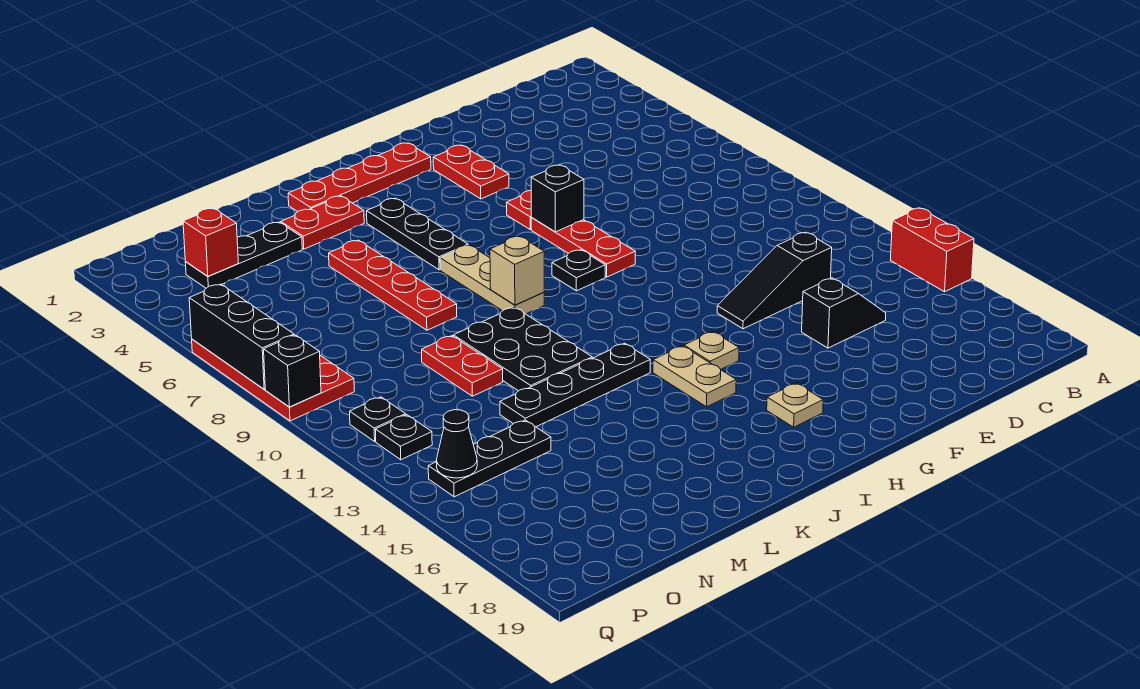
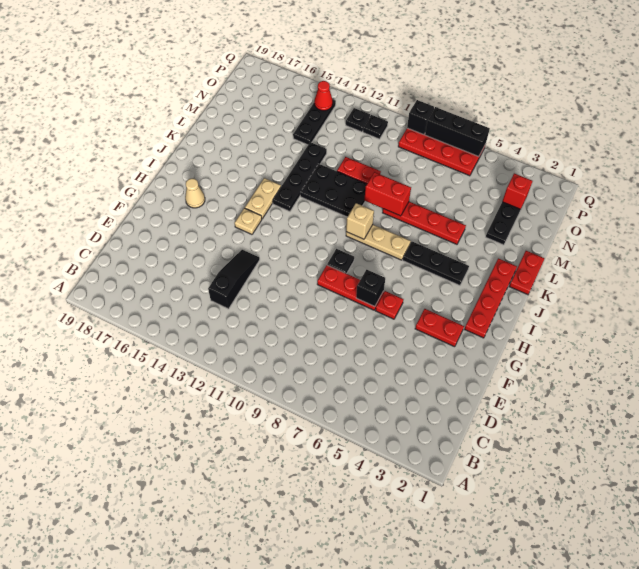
red 1x2 brick [891,208,974,292] -> red 1x2 brick moved to [364,172,411,216]
black 1x2 slope [802,278,886,348] -> none
tan 1x1 plate [767,383,823,427] -> tan 1x1 cone [185,179,205,208]
tan 1x2 plate [653,346,736,407] -> tan 1x2 plate turned to [245,178,281,219]
red 1x2 plate [281,196,364,249] -> red 1x2 plate moved to [509,251,545,295]
black 1x1 cone [436,410,477,478] -> red 1x1 cone [314,81,333,111]

